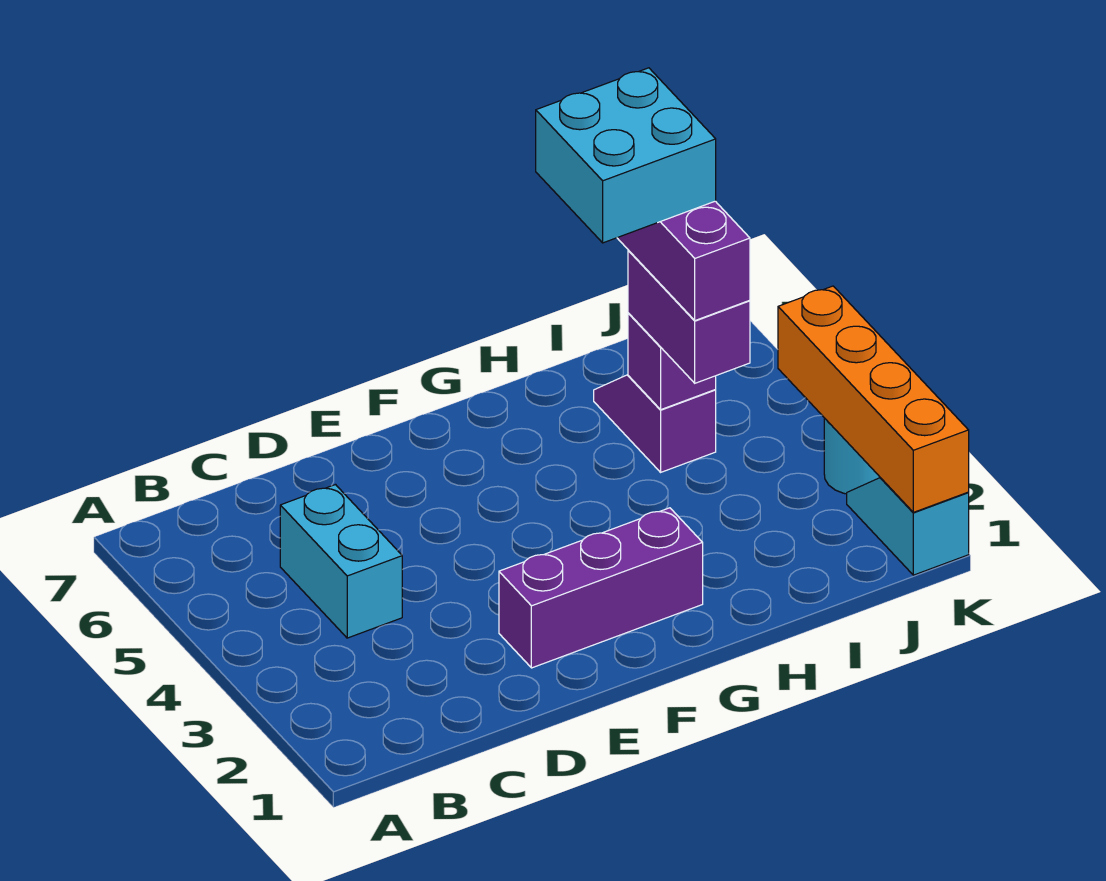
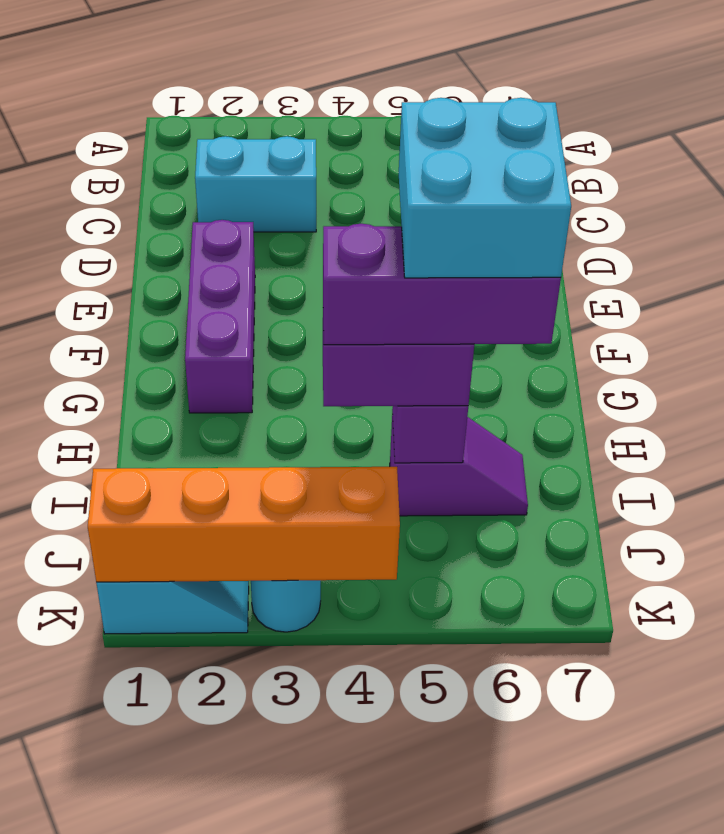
cyan 1x2 brick [280,485,402,638] -> cyan 1x2 brick moved to [195,136,316,232]

